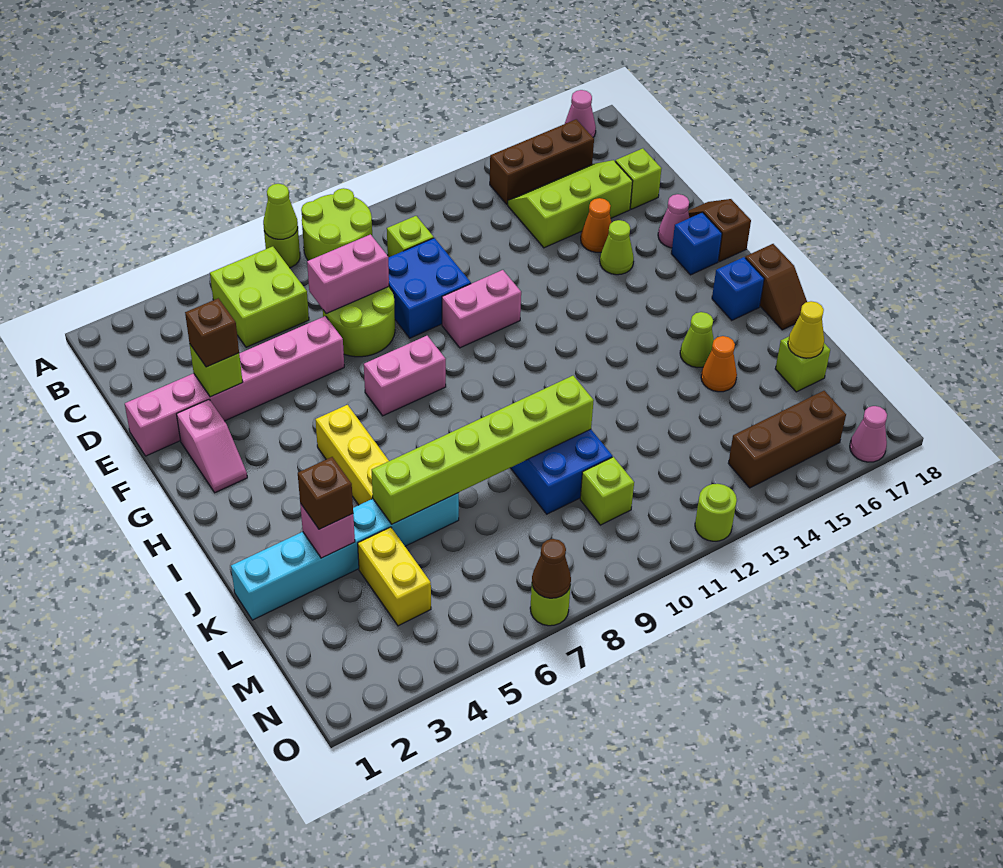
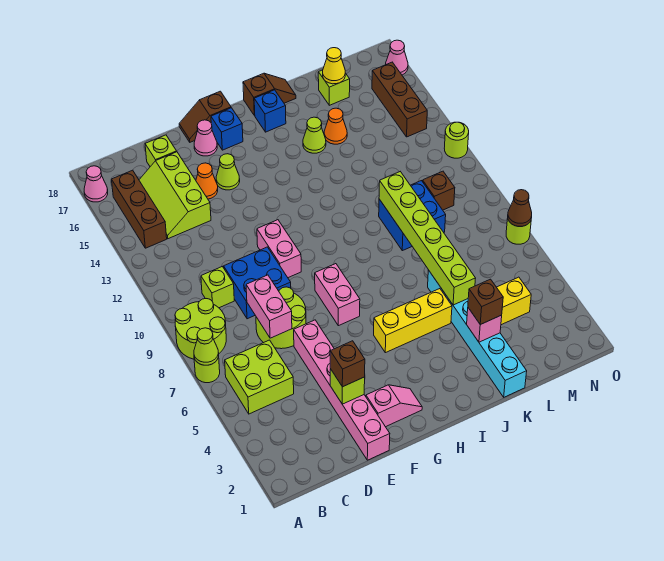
lime 1x1 brick [580,457,634,525] -> brown 1x1 brick [423,171,455,210]

